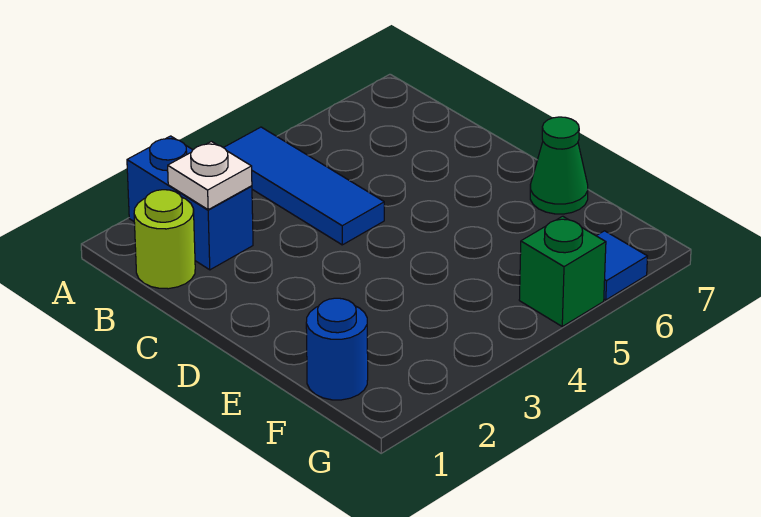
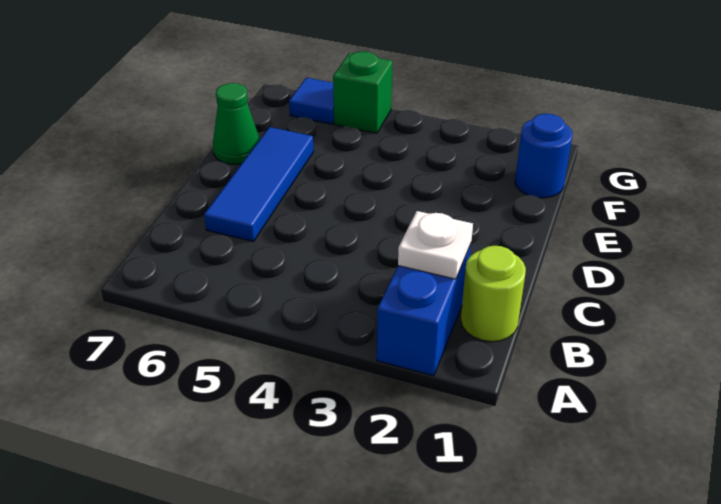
blue 1x3 tile [224,127,384,245] -> blue 1x3 tile moved to [204,127,314,242]

